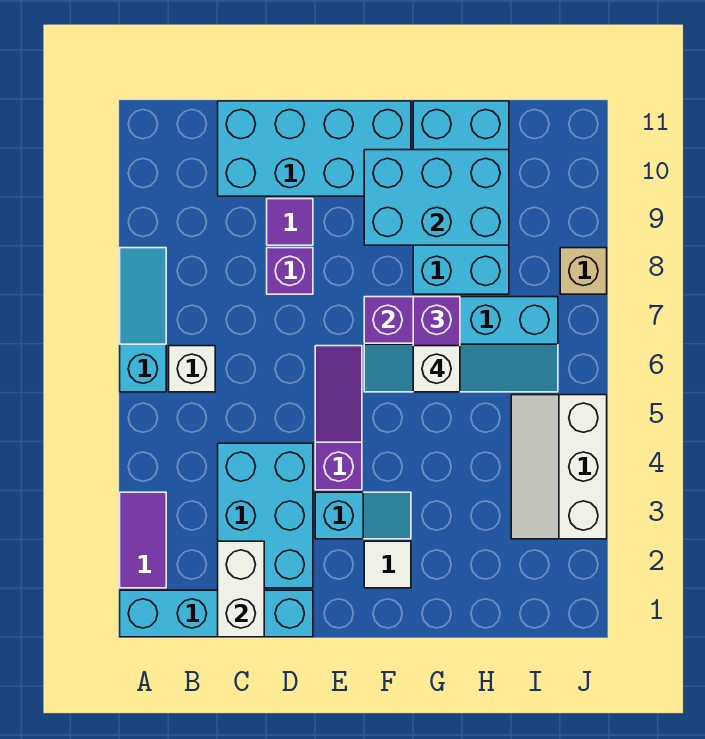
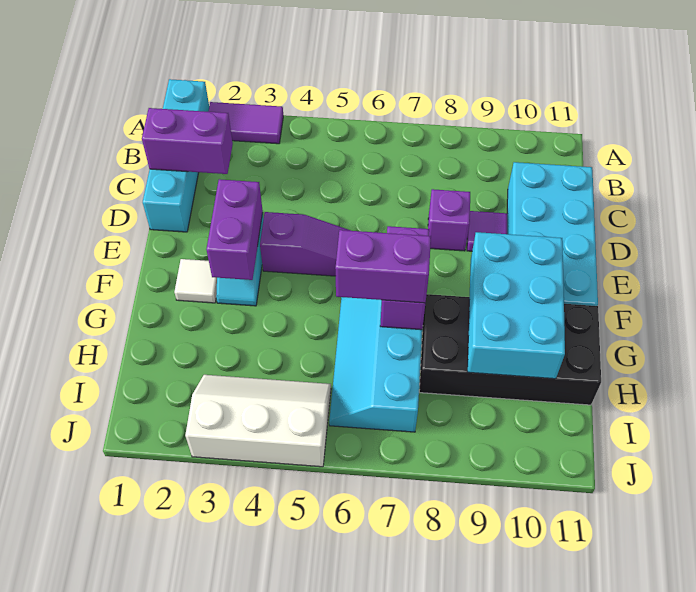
cyan 1x3 slope [120,248,166,392] -> none
white 1x1 brick [169,346,215,392] -> none
white 1x2 brick [218,541,264,637] -> purple 1x2 brick [142,108,233,174]
cyan 2x3 brick [218,443,313,588] -> none
none -> purple 1x2 brick [206,179,263,280]
white 1x1 brick [413,346,460,392] -> none
cyan 2x4 brick [413,101,509,294] -> black 2x4 brick [419,294,601,405]
tan 1x1 brick [560,248,607,294] -> none

